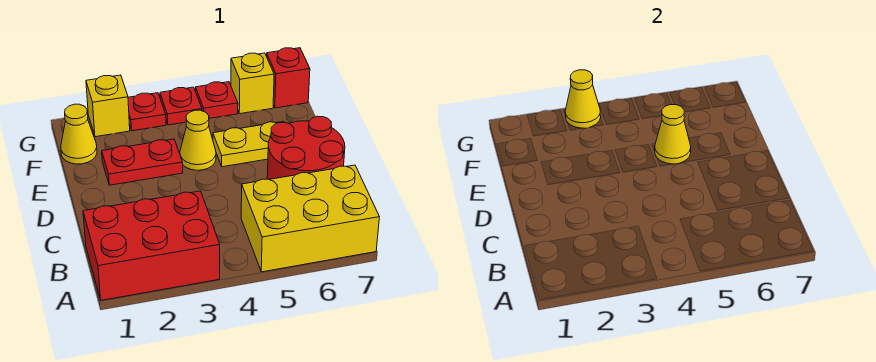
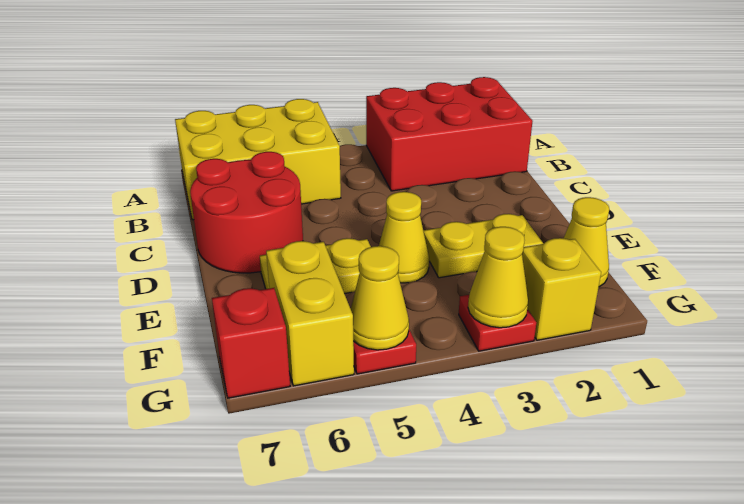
red 1x2 plate [102,139,183,185] -> yellow 1x2 plate [423,214,543,278]
yellow 1x1 cone [655,105,691,164] -> yellow 1x1 cone moved to [351,246,409,350]
red 1x1 plate [160,87,202,125] -> none
yellow 1x1 brick [231,53,274,114] -> yellow 1x2 brick [266,241,354,386]

